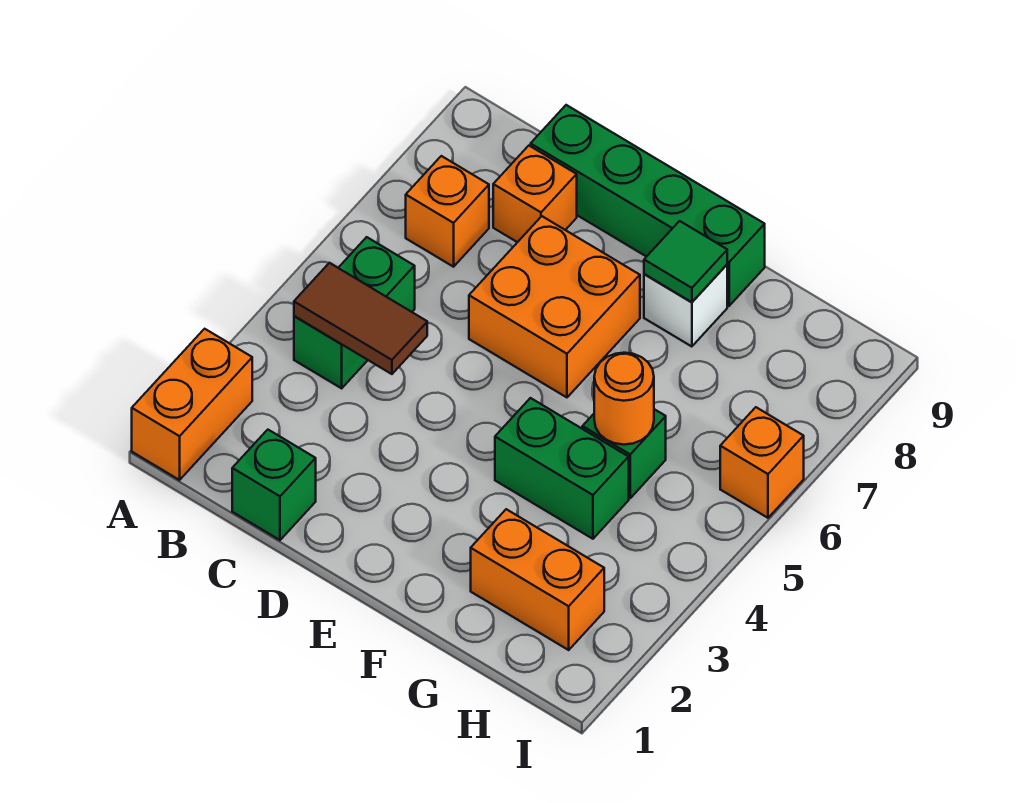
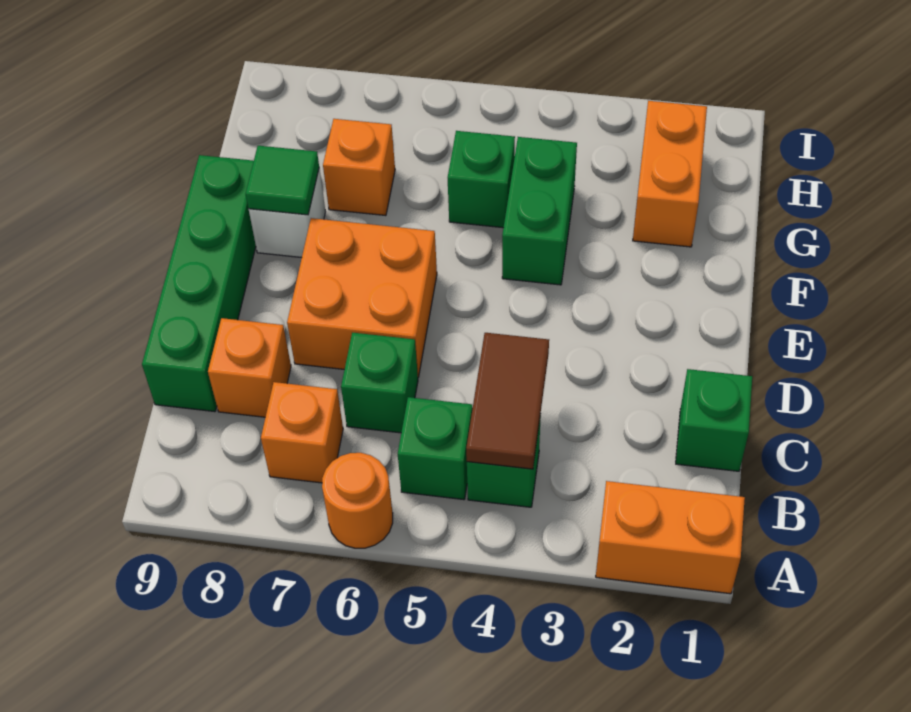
none -> green 1x1 brick [341,333,418,433]
orange 1x1 round brick [594,353,654,445] -> orange 1x1 round brick moved to [322,453,393,548]
orange 1x1 brick [720,407,804,518] -> orange 1x1 brick moved to [323,119,395,216]

